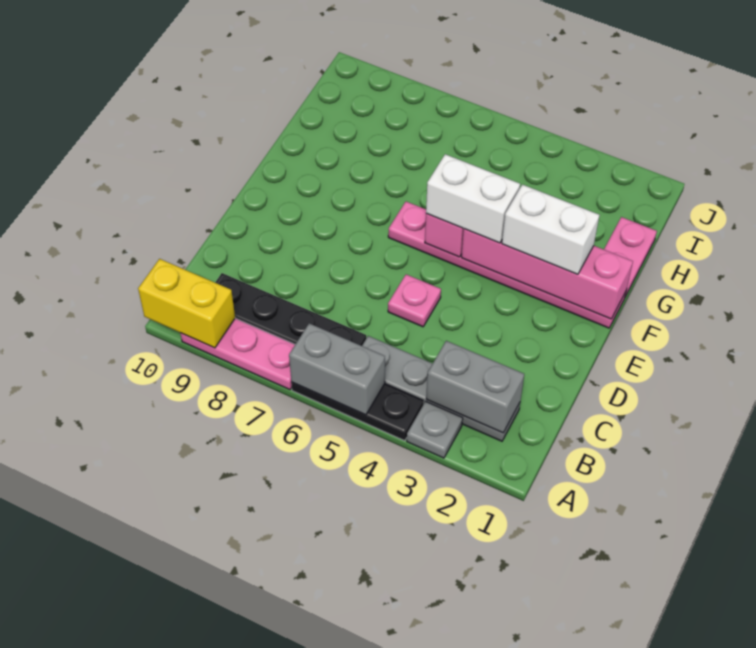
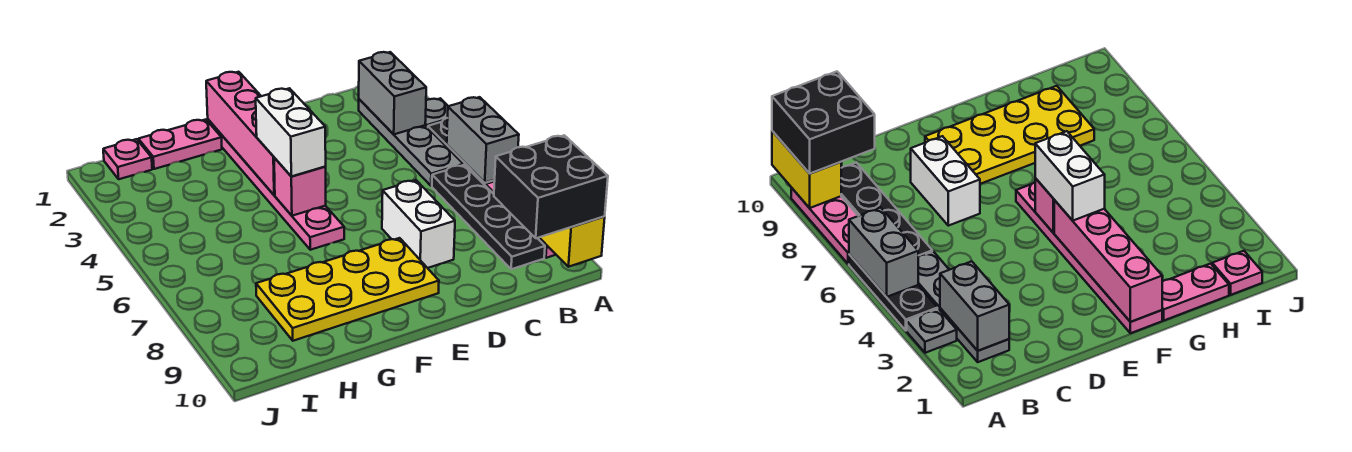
none -> black 2x2 brick [494,135,608,238]
pink 1x1 plate [388,274,441,327] -> pink 1x1 plate moved to [103,139,152,179]
none -> yellow 2x4 plate [256,238,439,341]
white 1x2 brick [502,185,599,274] -> white 1x2 brick moved to [382,180,455,268]

